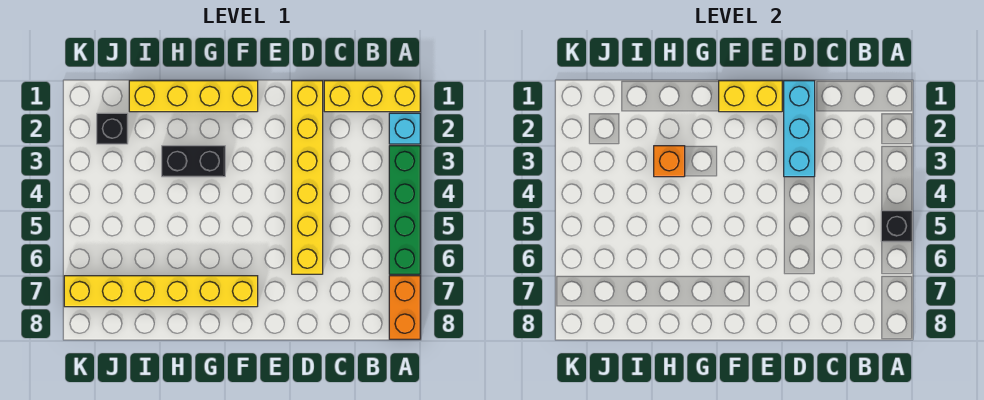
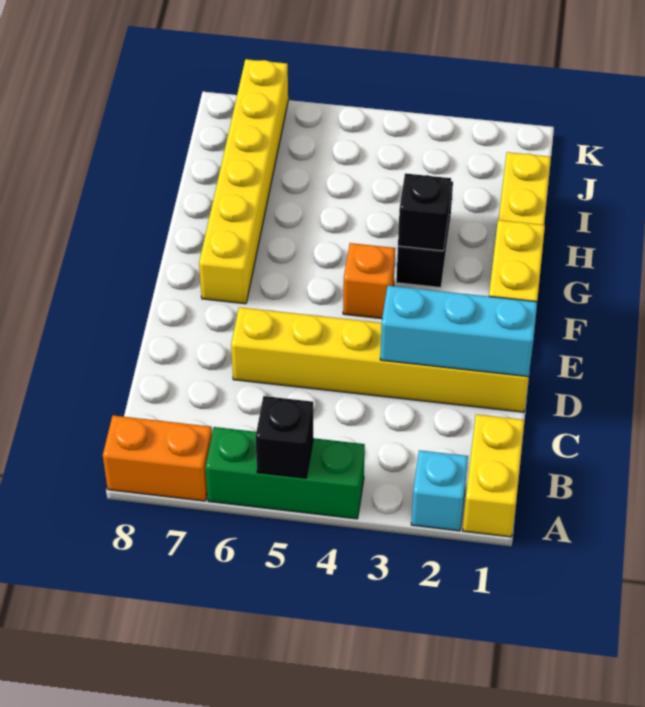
yellow 1x3 brick [324,81,420,112] -> yellow 1x2 brick [463,414,524,537]
green 1x4 brick [389,146,420,274] -> green 1x3 brick [205,427,365,519]
orange 1x1 brick [654,146,685,177] -> orange 1x1 brick moved to [343,243,395,319]
black 1x1 brick [97,113,128,144] -> black 1x1 brick moved to [398,173,451,251]

